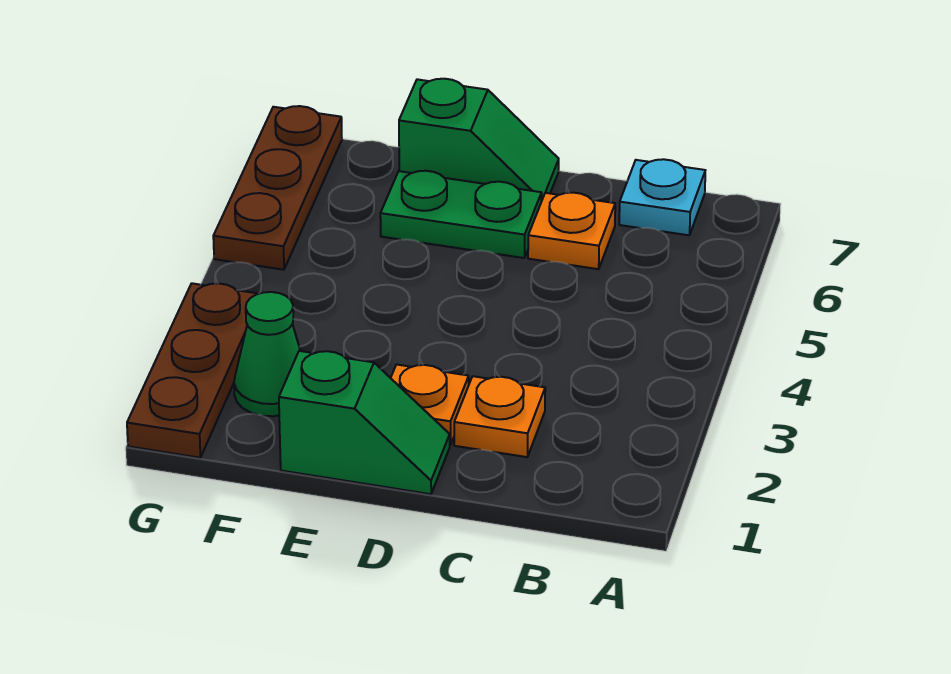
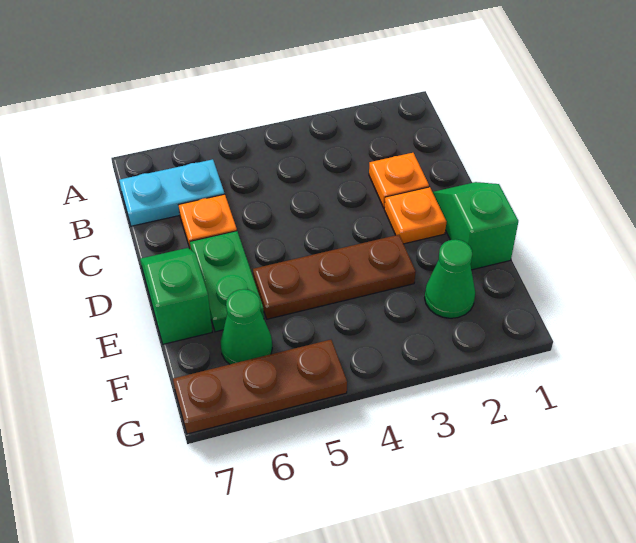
cyan 1x1 plate [619,159,705,235] -> cyan 1x2 plate [119,159,224,226]
none -> green 1x1 cone [220,289,272,364]
brown 1x3 plate [127,283,258,458] -> brown 1x3 plate moved to [253,235,416,319]

